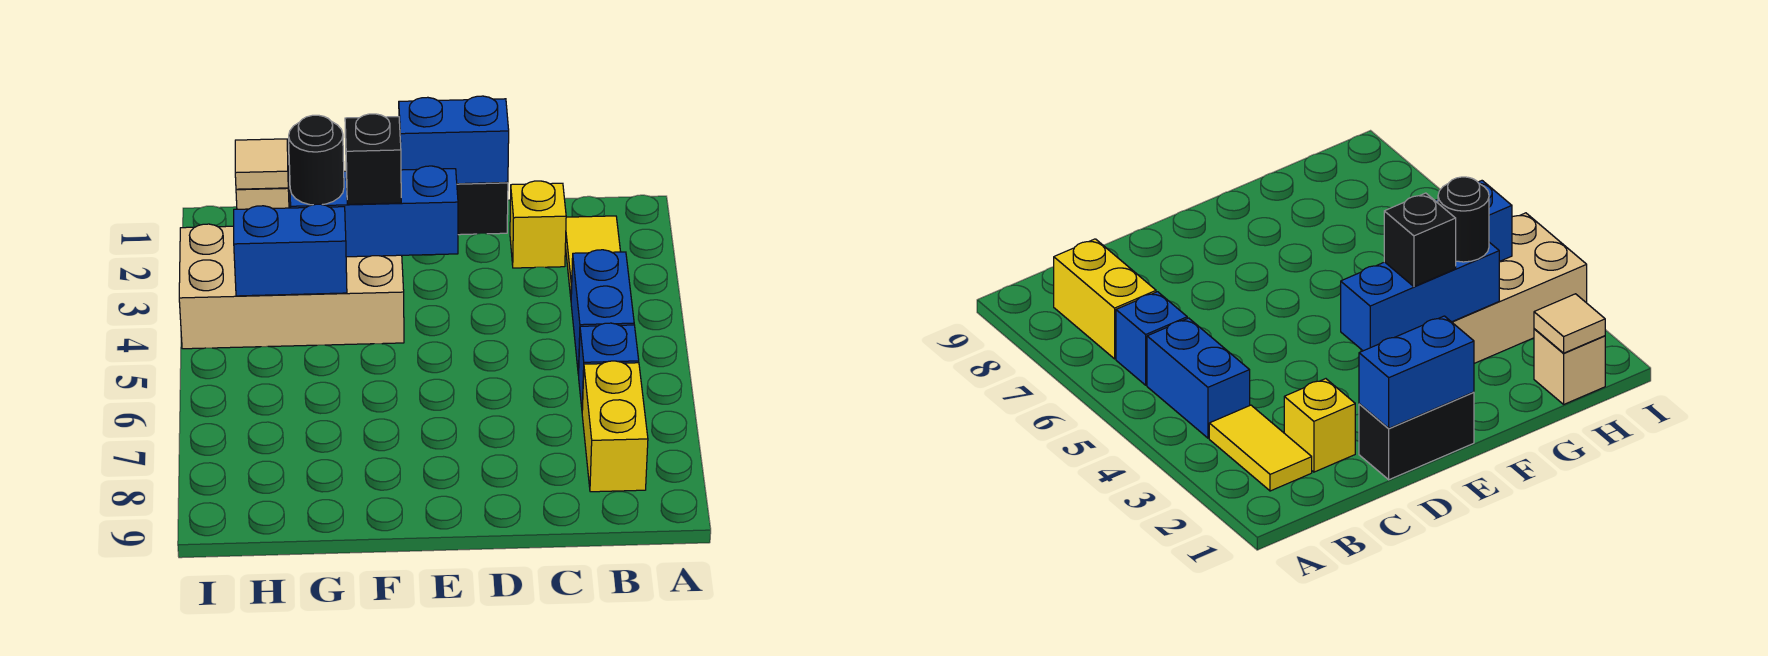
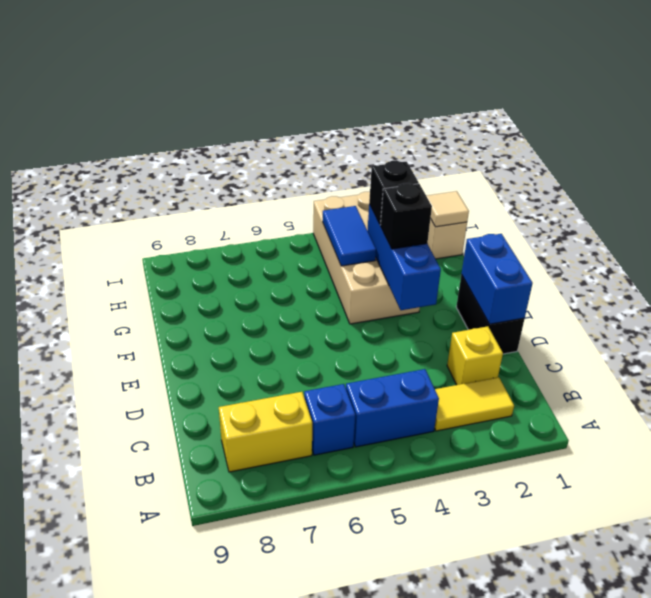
black 1x1 round brick [289,115,344,205] -> black 1x1 brick [369,161,419,225]
blue 1x2 brick [234,204,347,296] -> blue 1x2 tile [323,206,376,266]

